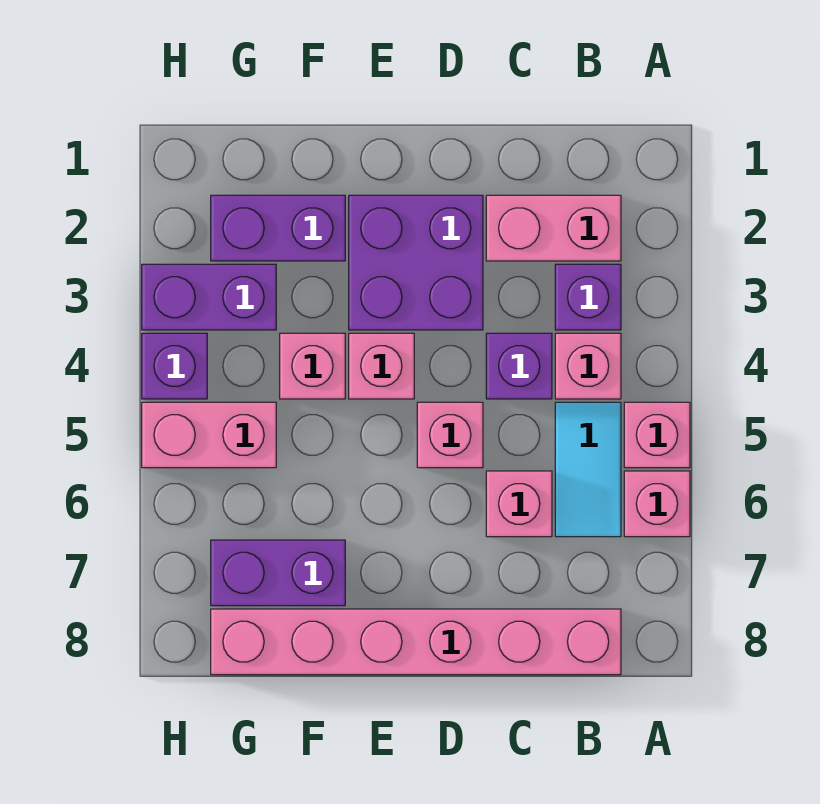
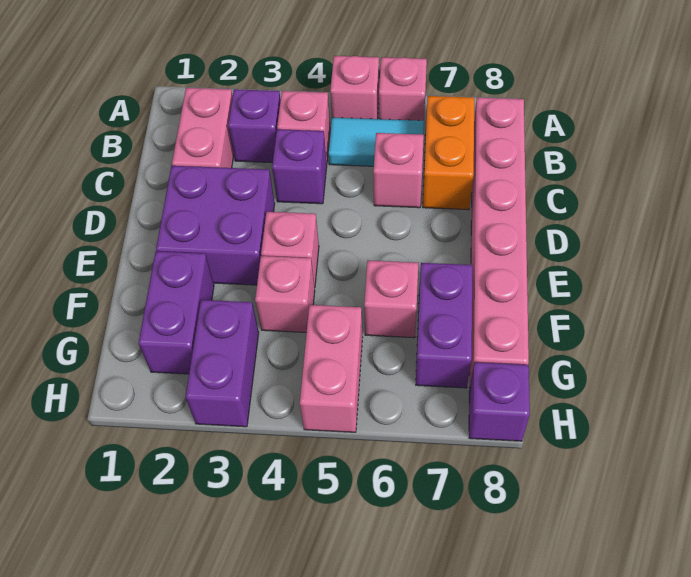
none -> orange 1x2 brick [423,96,474,210]
pink 1x1 brick [417,402,483,468] -> pink 1x1 brick moved to [364,261,418,338]
purple 1x1 brick [142,333,207,399] -> purple 1x1 brick moved to [469,362,530,441]

